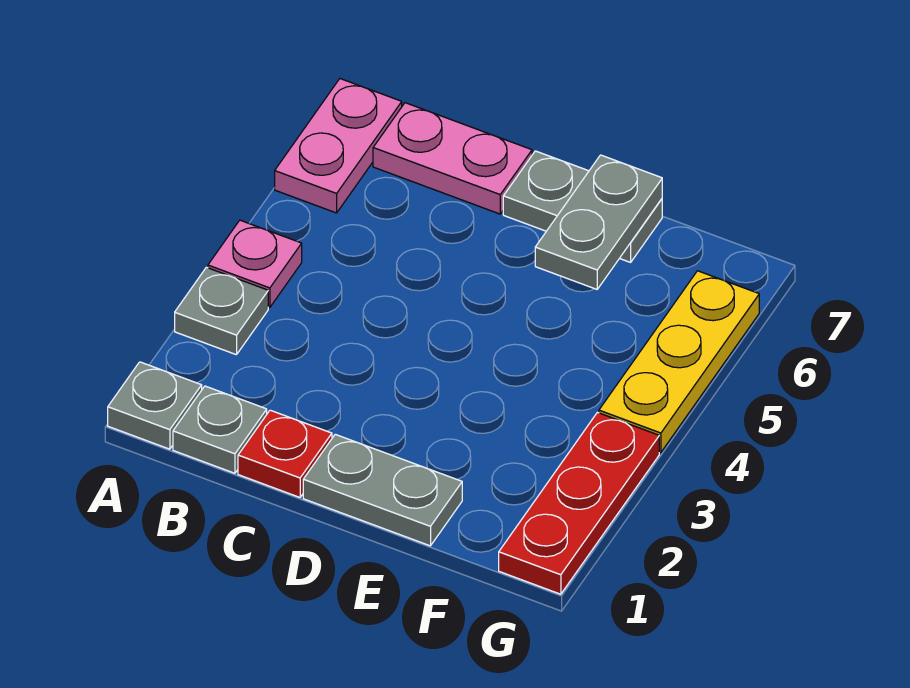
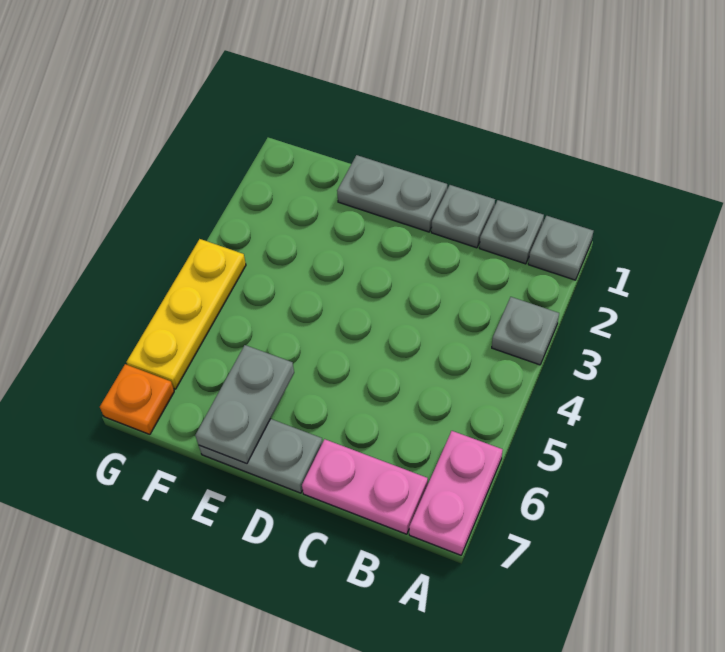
pink 1x1 plate [208,220,302,307] -> none
red 1x1 plate [238,410,332,497] -> grey 1x1 plate [431,185,495,248]
red 1x3 plate [499,413,659,594] -> none
none -> orange 1x1 plate [100,364,174,434]

